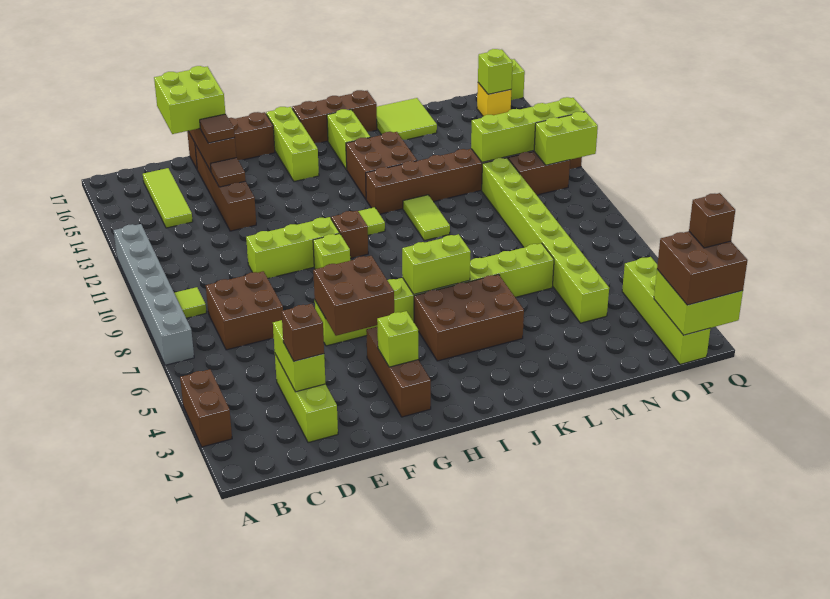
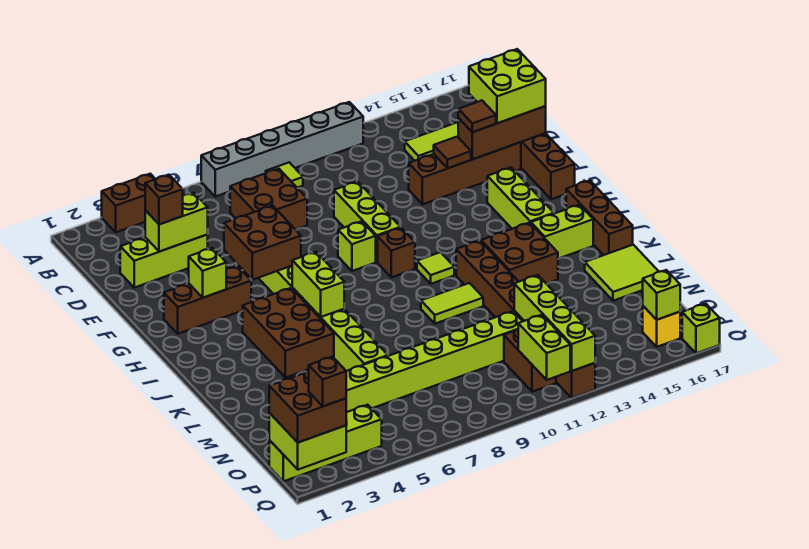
lime 1x3 brick [266,107,319,182] -> lime 1x3 brick turned to [487,168,554,229]

